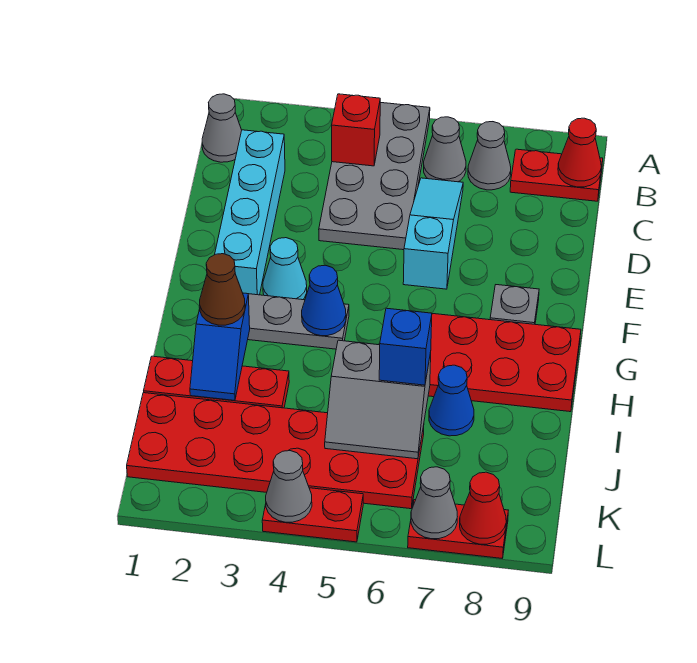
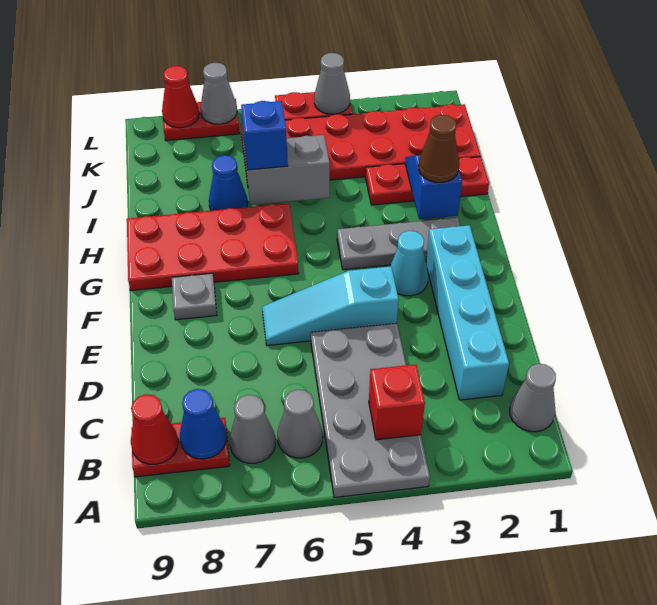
cyan 1x3 slope [403,178,463,289] -> cyan 1x3 slope turned to [262,267,399,345]
blue 1x1 cone [302,265,346,336] -> blue 1x1 cone moved to [180,389,227,459]

